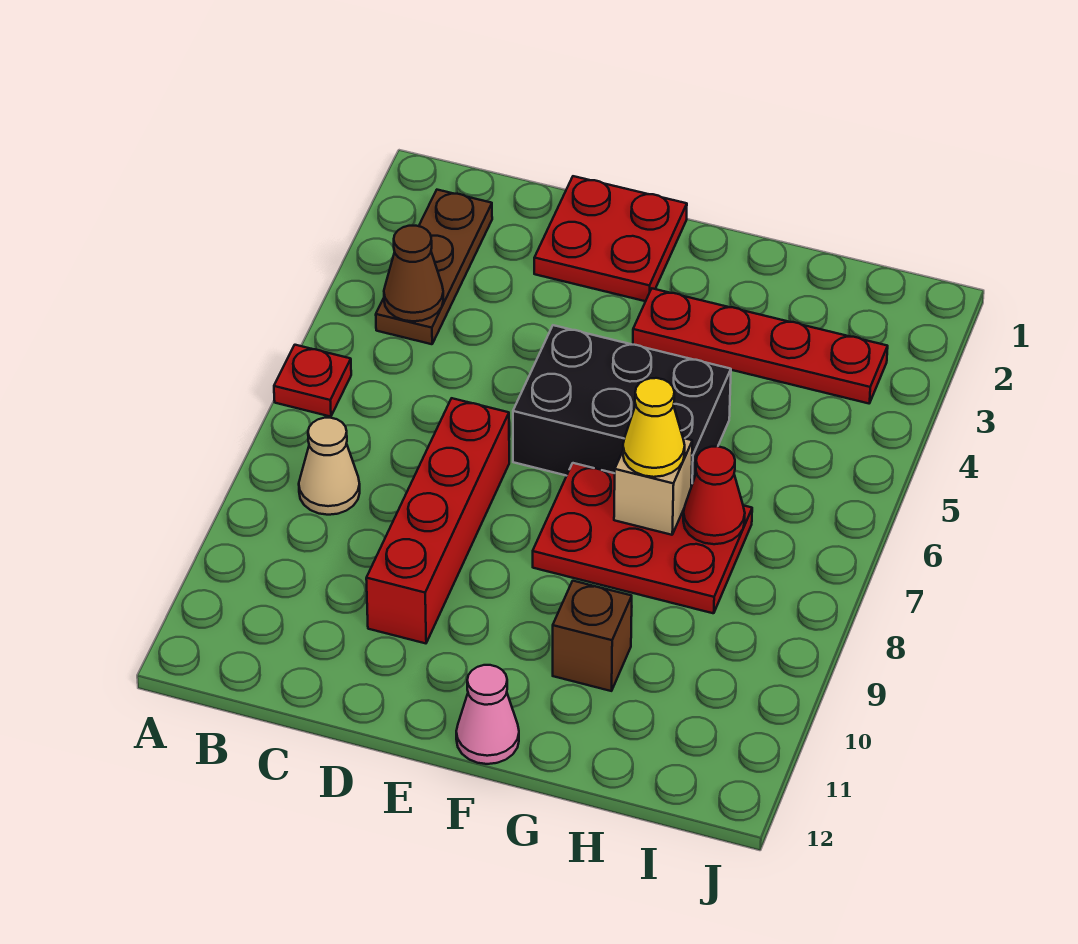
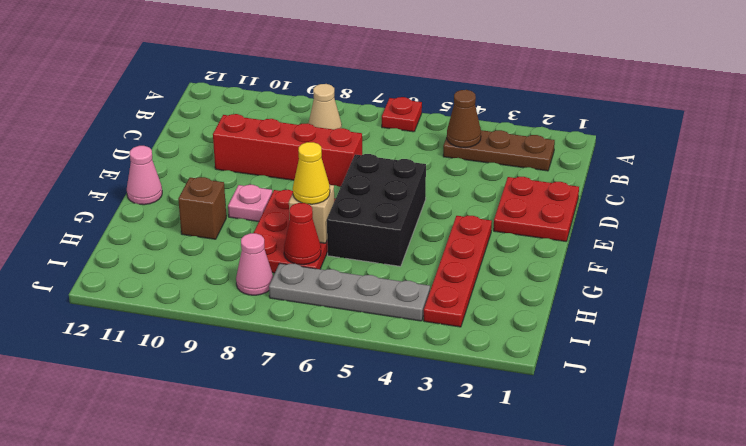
none -> pink 1x1 plate [228,185,272,222]
none -> grey 1x4 plate [269,263,430,321]
none -> pink 1x1 cone [236,233,273,295]

